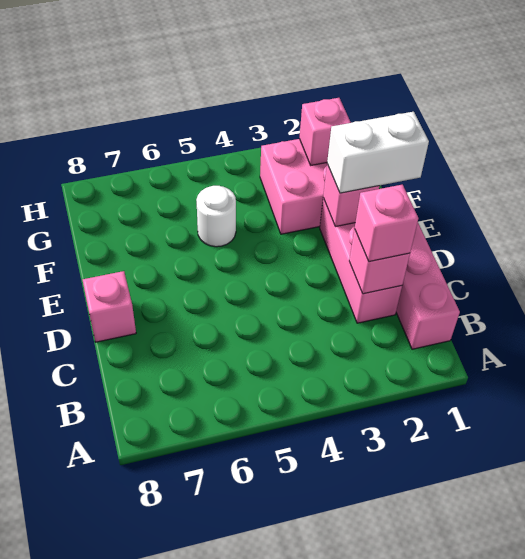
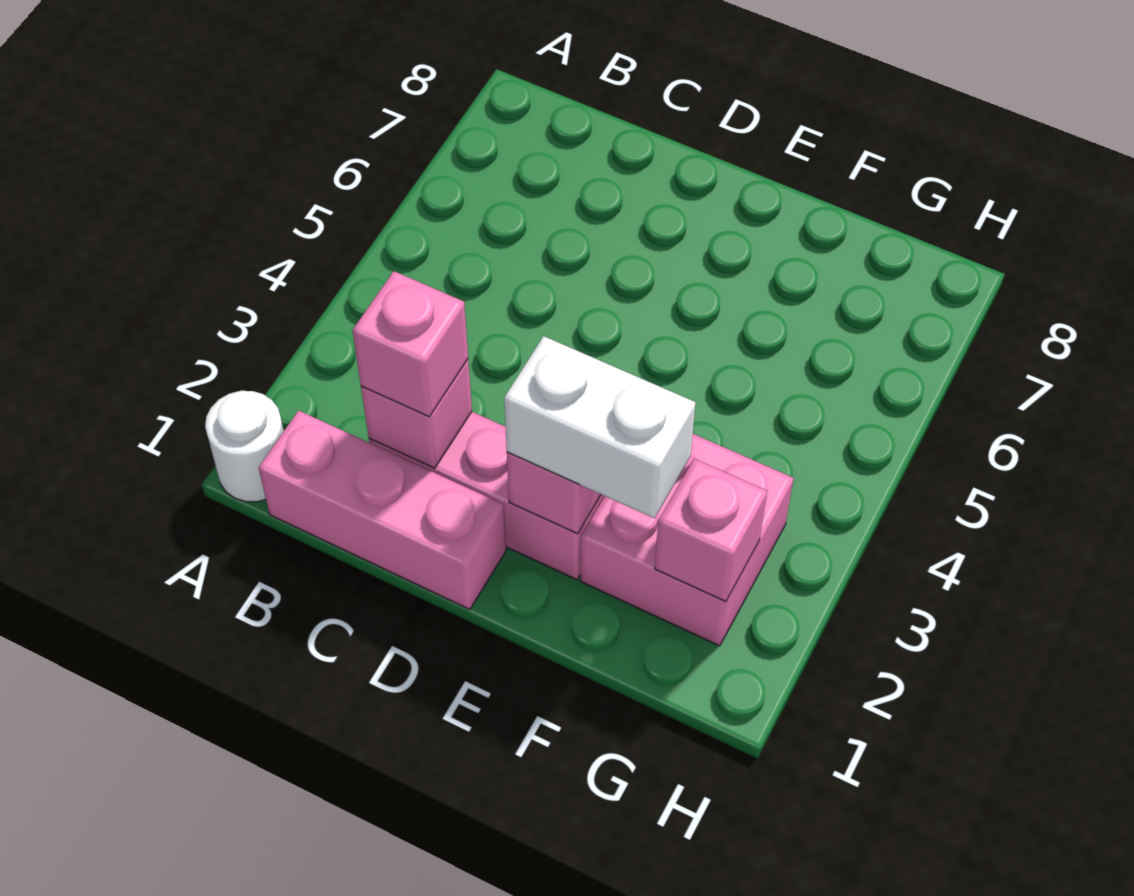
pink 1x1 brick [83,271,136,342] -> none
white 1x2 brick [327,112,429,193] -> white 1x2 brick turned to [504,336,696,518]
white 1x1 round brick [196,186,236,247] -> white 1x1 round brick moved to [205,391,284,502]

